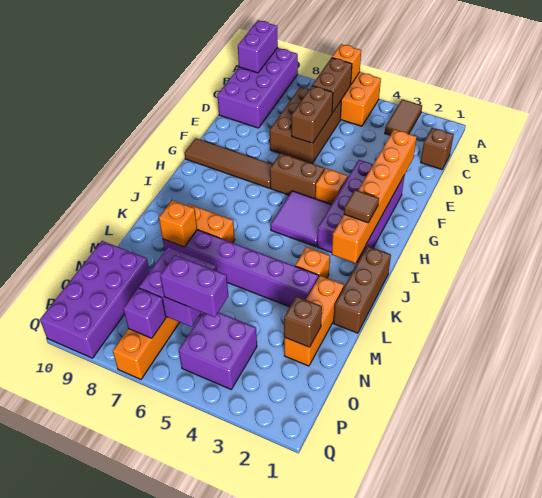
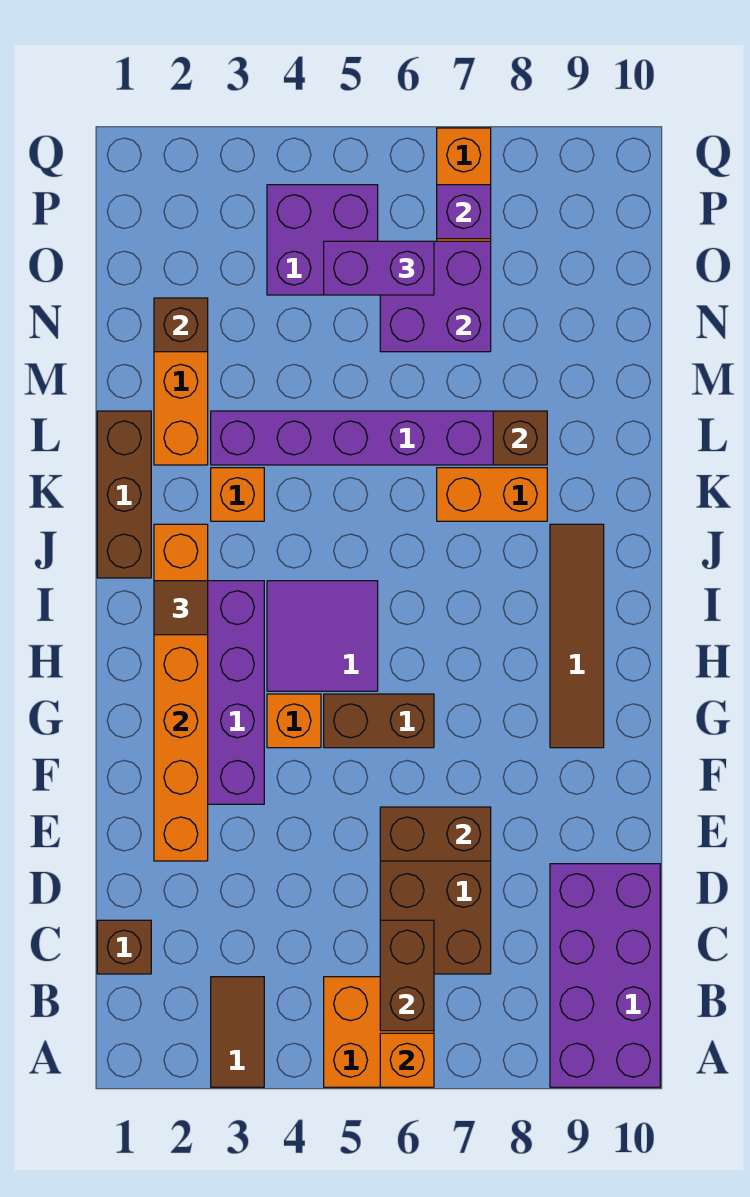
purple 1x2 brick [238,20,278,73] -> none
brown 1x2 brick [291,86,333,143] -> brown 1x2 brick turned to [380,807,491,861]
brown 1x4 tile [185,138,273,188] -> brown 1x4 tile turned to [550,524,604,748]
orange 1x1 brick [159,200,197,247] -> brown 1x1 brick [493,411,547,465]
purple 2x4 brick [40,241,149,358] -> none

